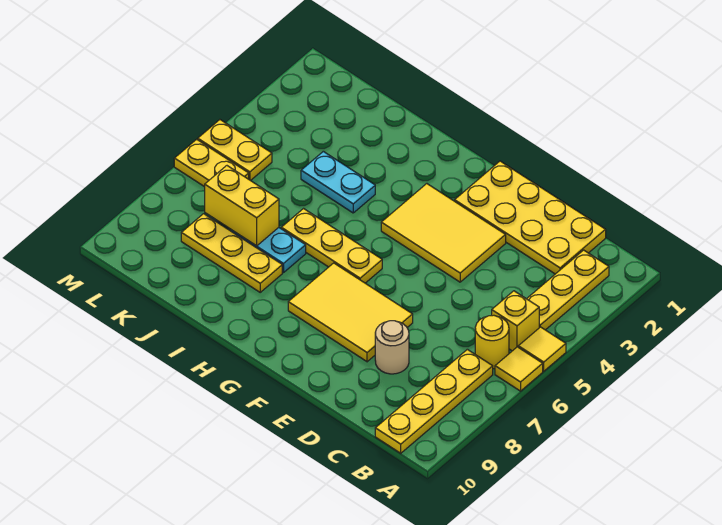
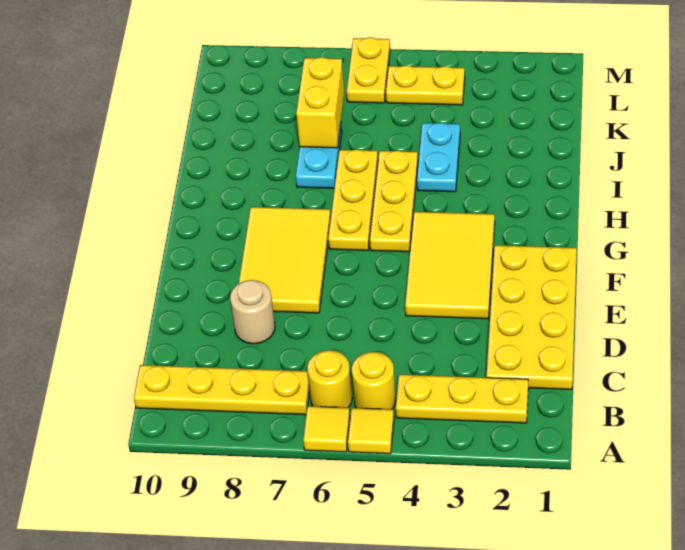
yellow 1x1 brick [492,291,539,351] -> yellow 1x1 round brick [352,352,396,409]
yellow 1x3 plate [181,214,282,292] -> yellow 1x3 plate moved to [370,151,418,252]
yellow 1x2 plate [198,120,272,181] -> yellow 1x2 plate turned to [386,65,465,105]

